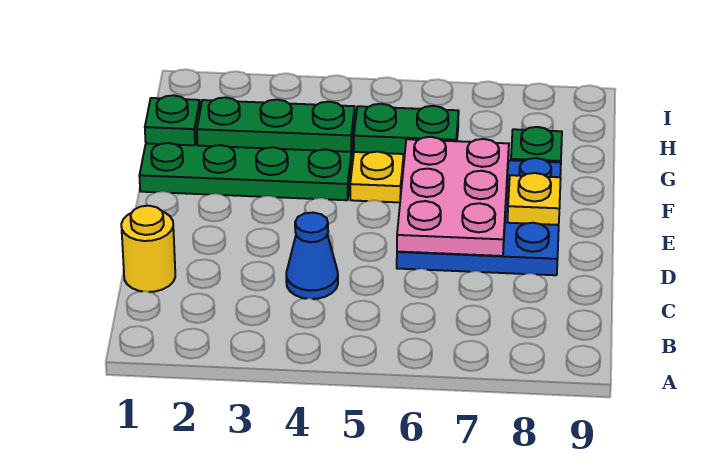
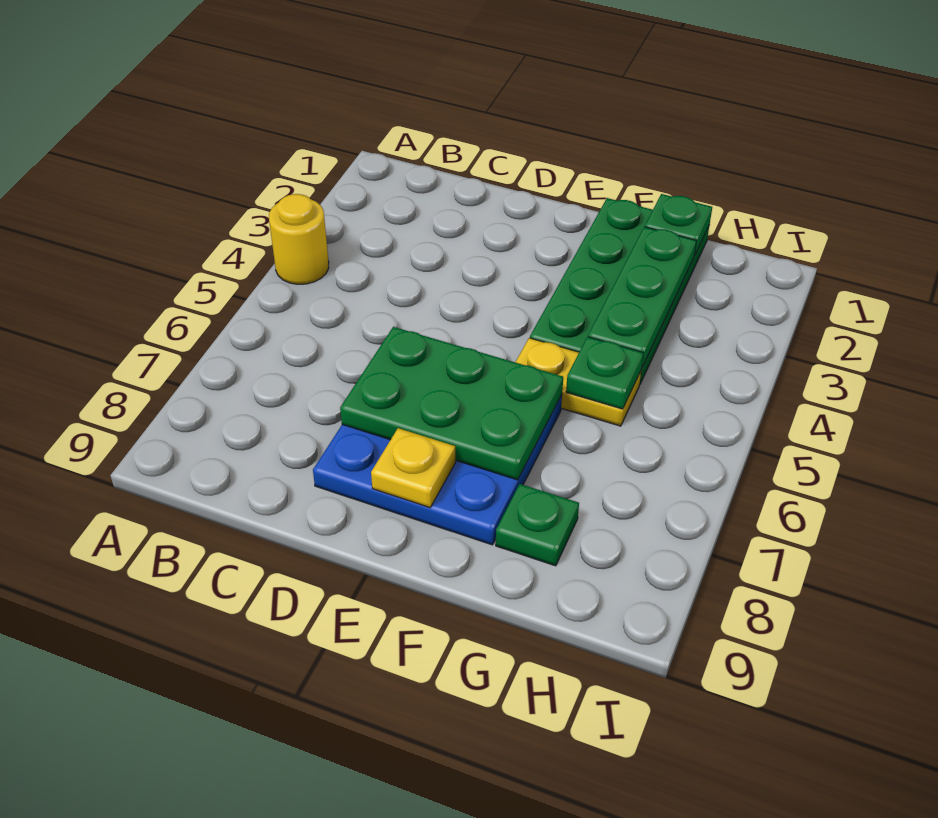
yellow 1x1 round brick [121,206,175,292] -> yellow 1x1 round brick moved to [269,194,329,284]
blue 1x1 cone [286,213,338,299] -> none
pink 2x3 plate [397,137,509,256] -> green 2x3 plate [340,327,563,480]
green 1x2 plate [354,104,459,154] -> green 1x1 plate [566,337,643,409]

